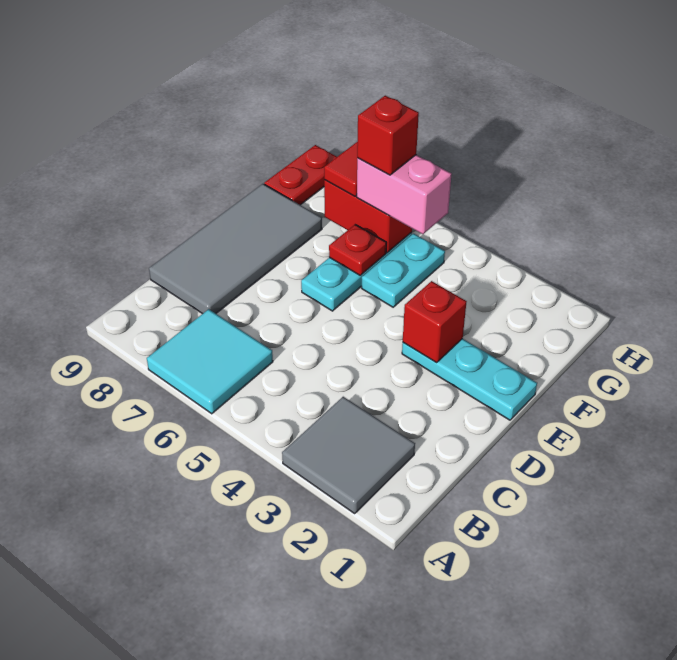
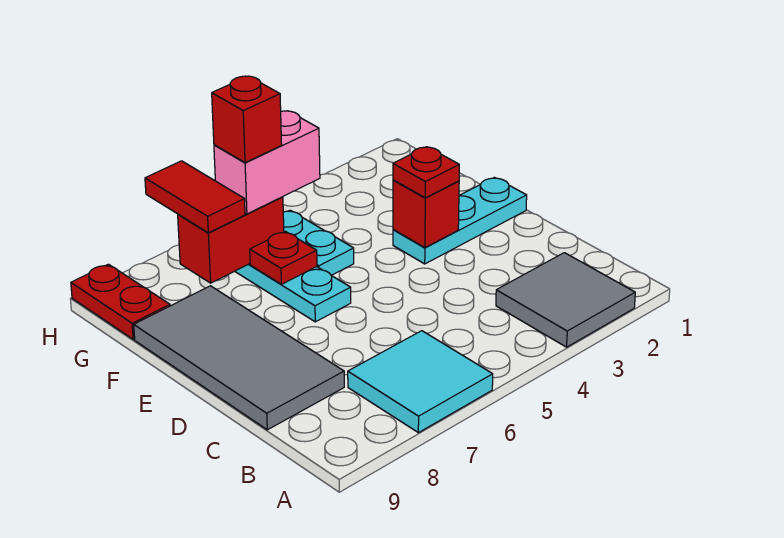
none -> red 1x1 plate [393,147,459,198]

